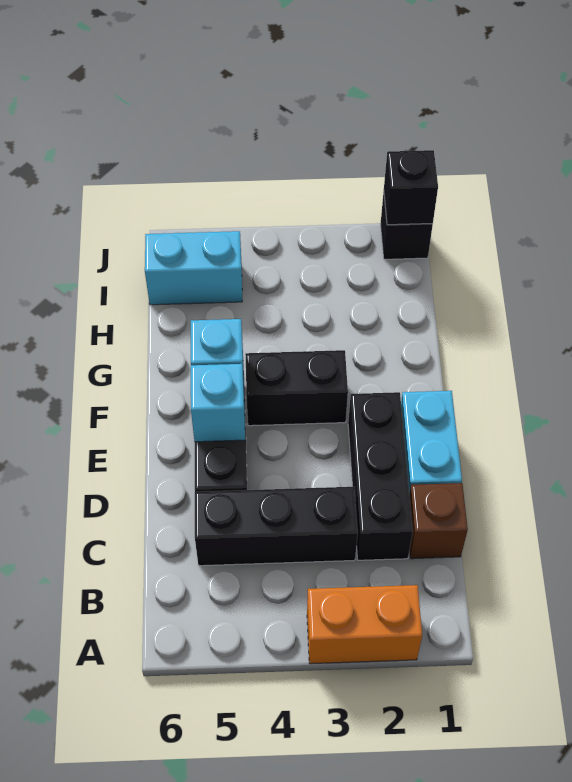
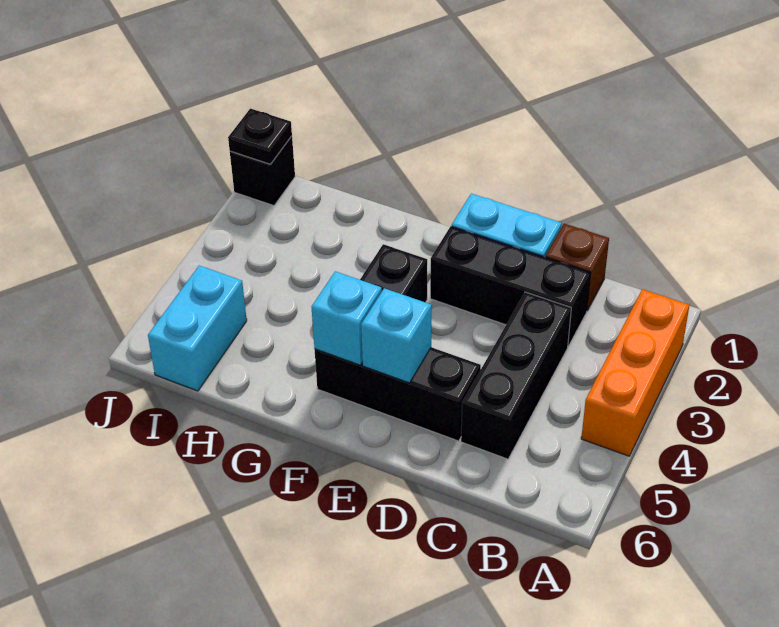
orange 1x2 brick [307,585,422,664] -> orange 1x3 brick [581,289,689,456]
black 1x1 brick [384,150,438,225] -> black 1x1 plate [228,109,292,164]

